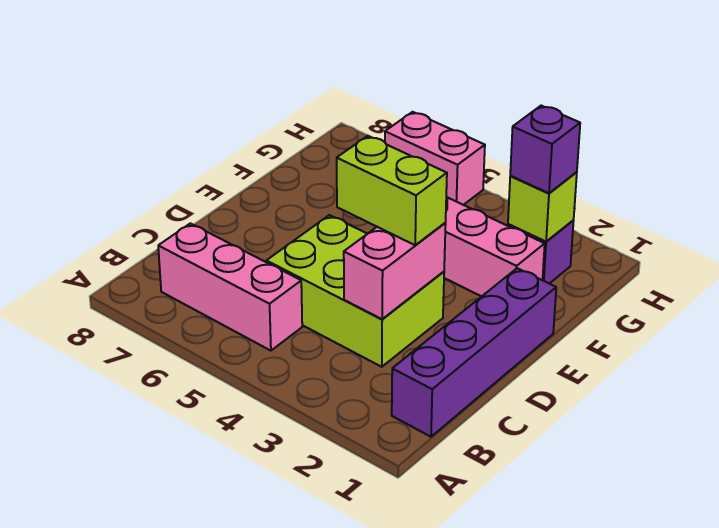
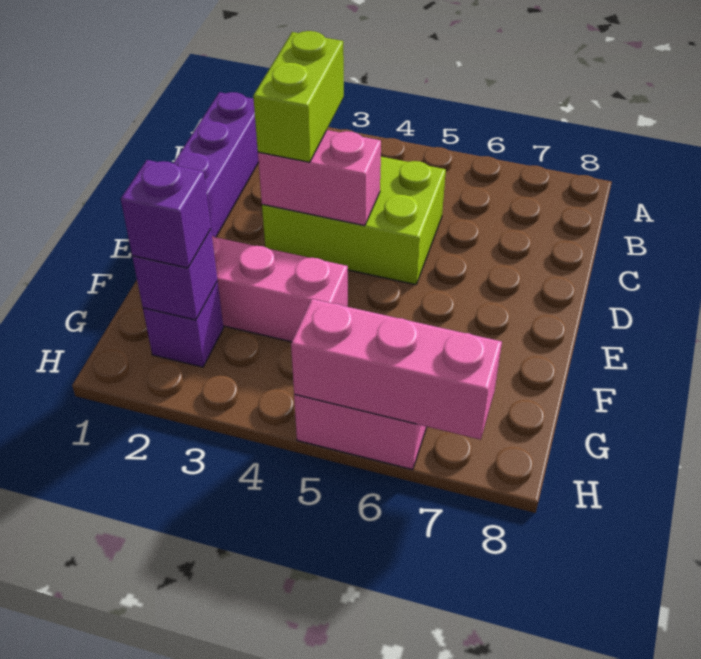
pink 1x3 brick [158,223,302,351] -> pink 1x3 brick moved to [291,299,502,440]
pink 1x2 brick [344,223,446,319] -> pink 1x2 brick turned to [258,130,381,226]
lime 1x2 brick [337,136,447,245] -> lime 1x2 brick turned to [253,31,344,162]
lime 1x1 brick [508,172,577,242] -> purple 1x1 brick [132,229,217,320]

